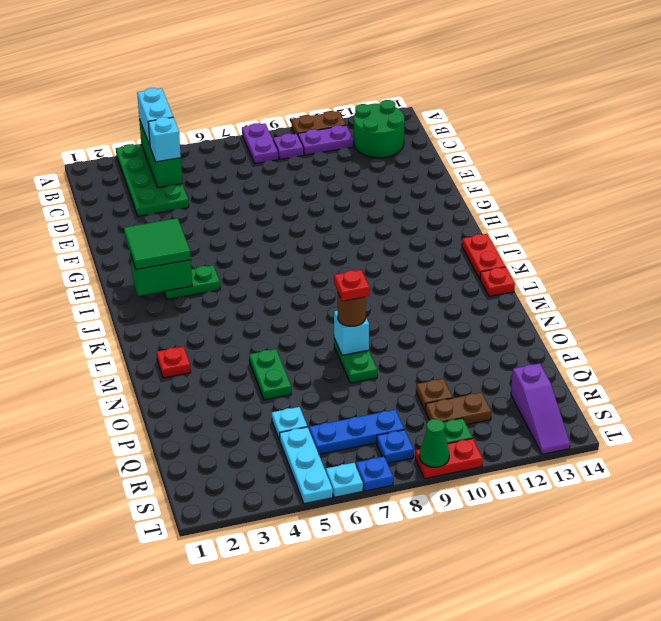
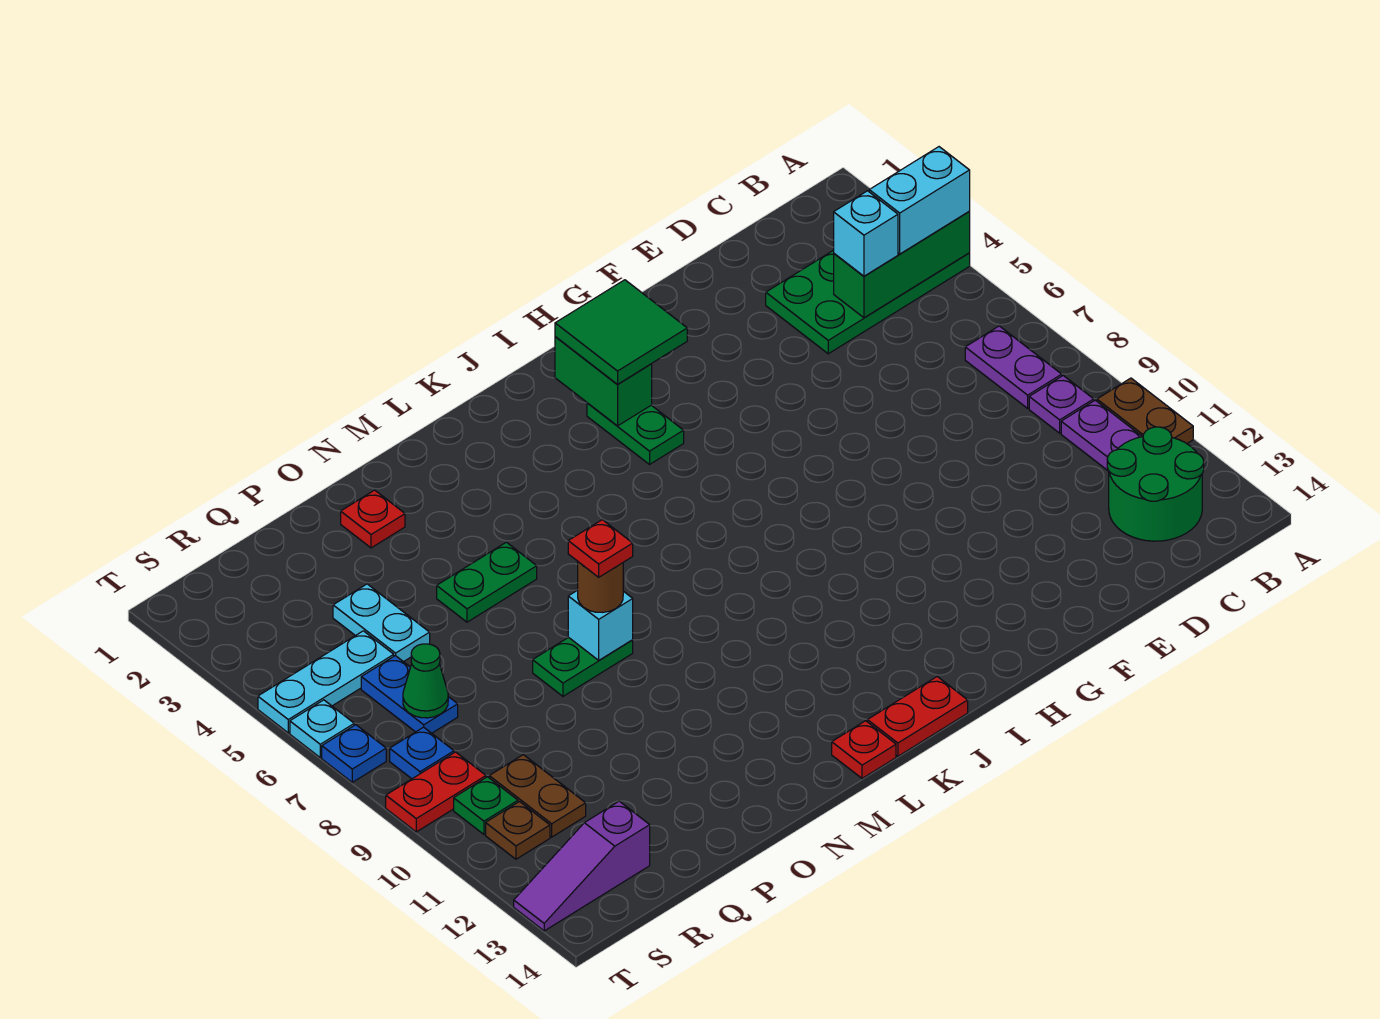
purple 1x2 plate [242,123,279,164] -> purple 1x2 plate turned to [965,326,1062,408]
red 1x1 plate [157,347,191,378] -> red 1x1 plate moved to [341,490,405,548]
cyan 1x1 plate [272,407,307,440] -> cyan 1x2 plate [333,584,430,662]
brown 1x1 plate [416,379,453,411] -> brown 1x1 plate moved to [486,802,550,859]
blue 1x3 plate [309,410,404,454] -> blue 1x2 plate [361,656,458,733]
red 1x2 plate [415,438,483,479] -> red 1x2 plate turned to [386,752,486,832]
green 1x1 cone [419,419,449,467] -> green 1x1 cone moved to [403,644,448,718]

